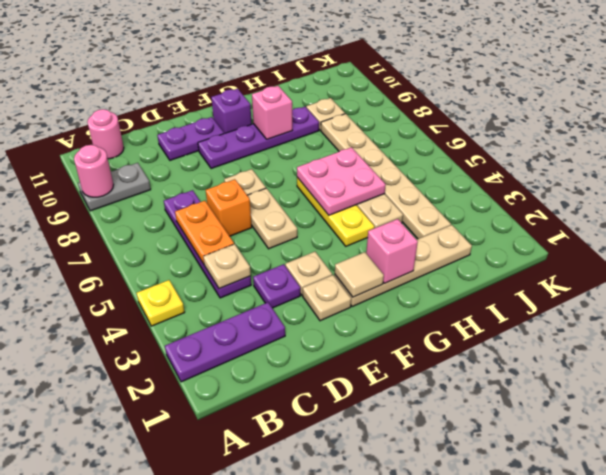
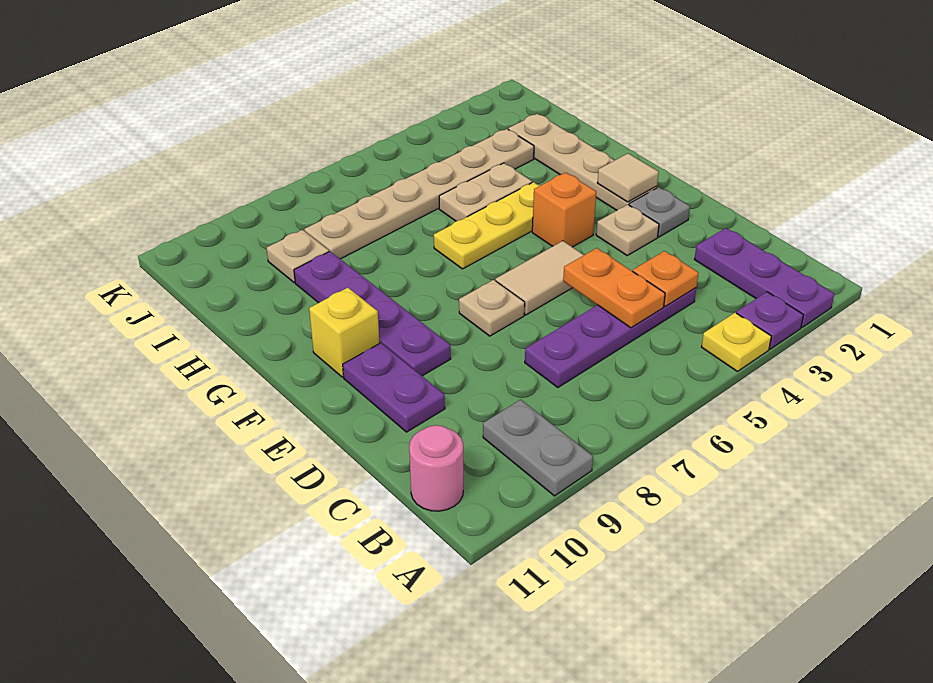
pink 1x1 round brick [74,145,114,197] -> none
tan 1x1 plate [203,244,251,289] -> orange 1x1 plate [633,251,699,306]
orange 1x2 plate [175,201,234,264] -> orange 1x2 plate turned to [563,248,665,328]
purple 1x1 plate [253,264,300,308] -> purple 1x1 plate moved to [736,292,803,349]
orange 1x1 brick [206,179,252,236] -> orange 1x1 brick moved to [532,172,596,247]
tan 1x1 plate [303,275,351,321] -> grey 1x1 plate [629,187,690,237]
tan 1x2 plate [247,188,297,249] -> tan 1x2 tile [495,241,584,315]
purple 1x1 brick [211,89,252,134] -> yellow 1x1 brick [309,288,379,377]
pink 1x1 brick [366,219,418,283] -> none
pink 2x2 plate [297,147,386,215] -> none
pink 1x1 brick [252,86,292,139] -> none

